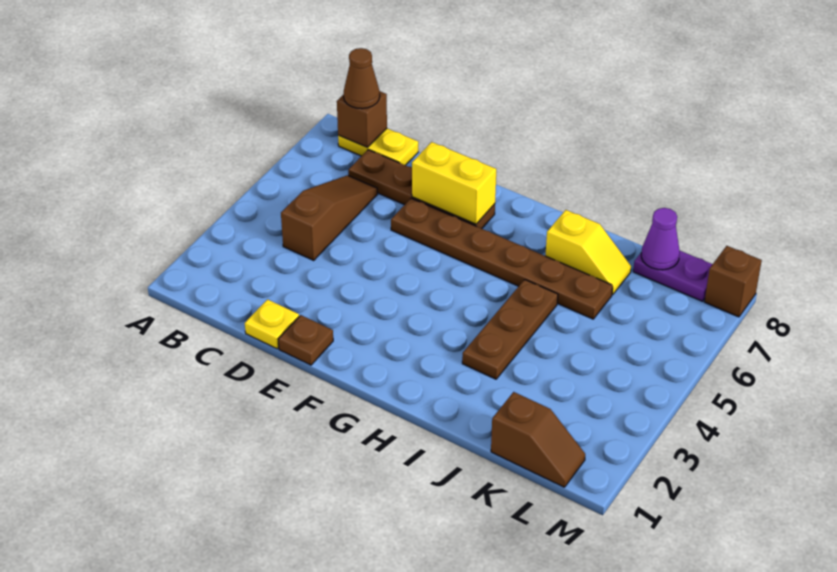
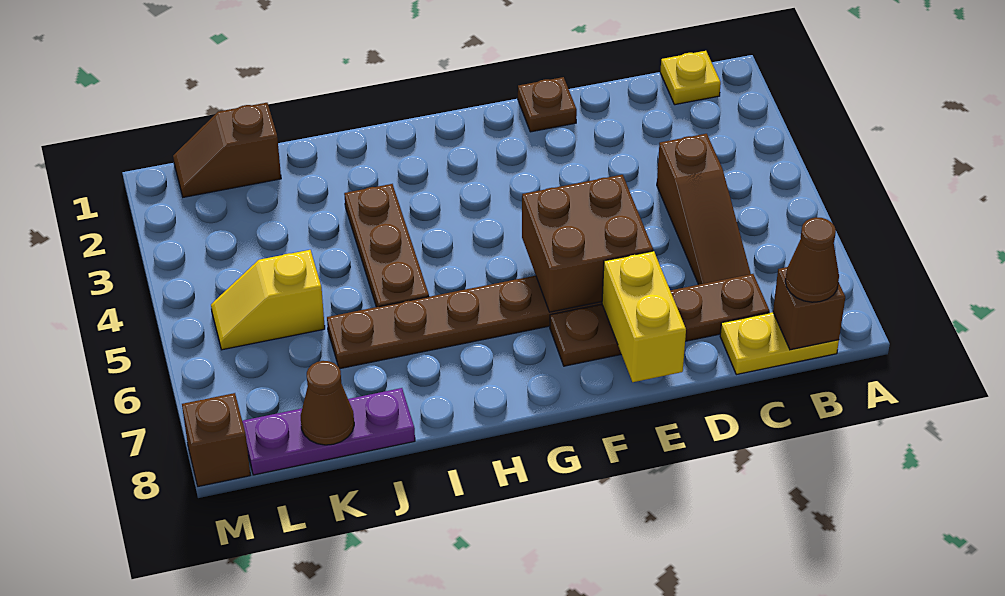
yellow 1x1 plate [245,299,299,349] -> yellow 1x1 plate moved to [660,51,721,105]
none -> brown 2x2 brick [522,175,653,312]
yellow 1x2 brick [412,142,496,224] -> yellow 1x2 brick turned to [602,251,686,382]
yellow 1x2 slope [545,210,631,295] -> yellow 1x2 slope moved to [211,250,325,350]
purple 1x2 plate [633,251,712,301] -> purple 1x3 plate [242,388,415,475]
purple 1x1 cone [641,208,680,270] -> brown 1x1 cone [301,361,354,445]

